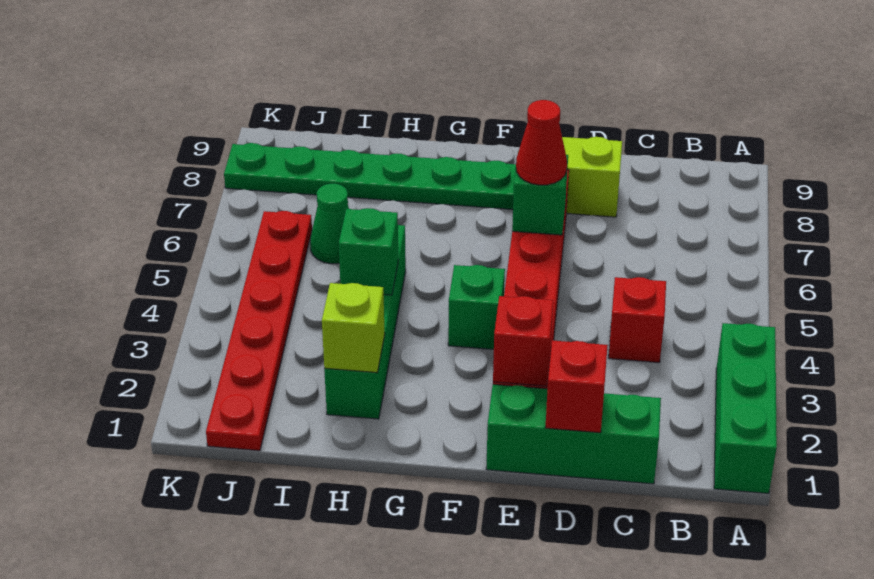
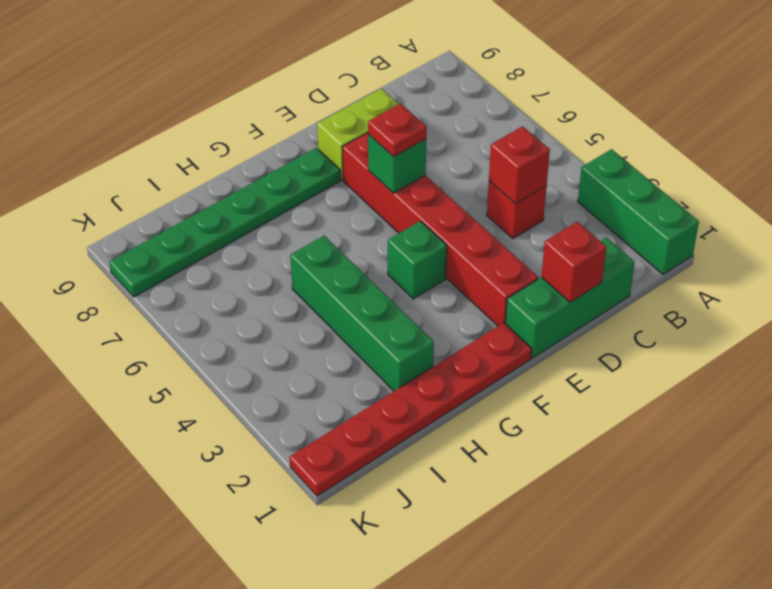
red 1x1 brick [493,296,553,386] -> red 1x1 brick moved to [489,126,550,204]
red 1x1 cone [516,100,567,185] -> red 1x1 plate [368,104,427,157]
lime 1x1 brick [322,283,385,373] -> none
green 1x1 brick [339,208,398,295] -> none
green 1x1 cone [310,184,349,264] -> none
red 1x6 plate [206,211,312,451] -> red 1x6 plate turned to [290,323,532,496]

